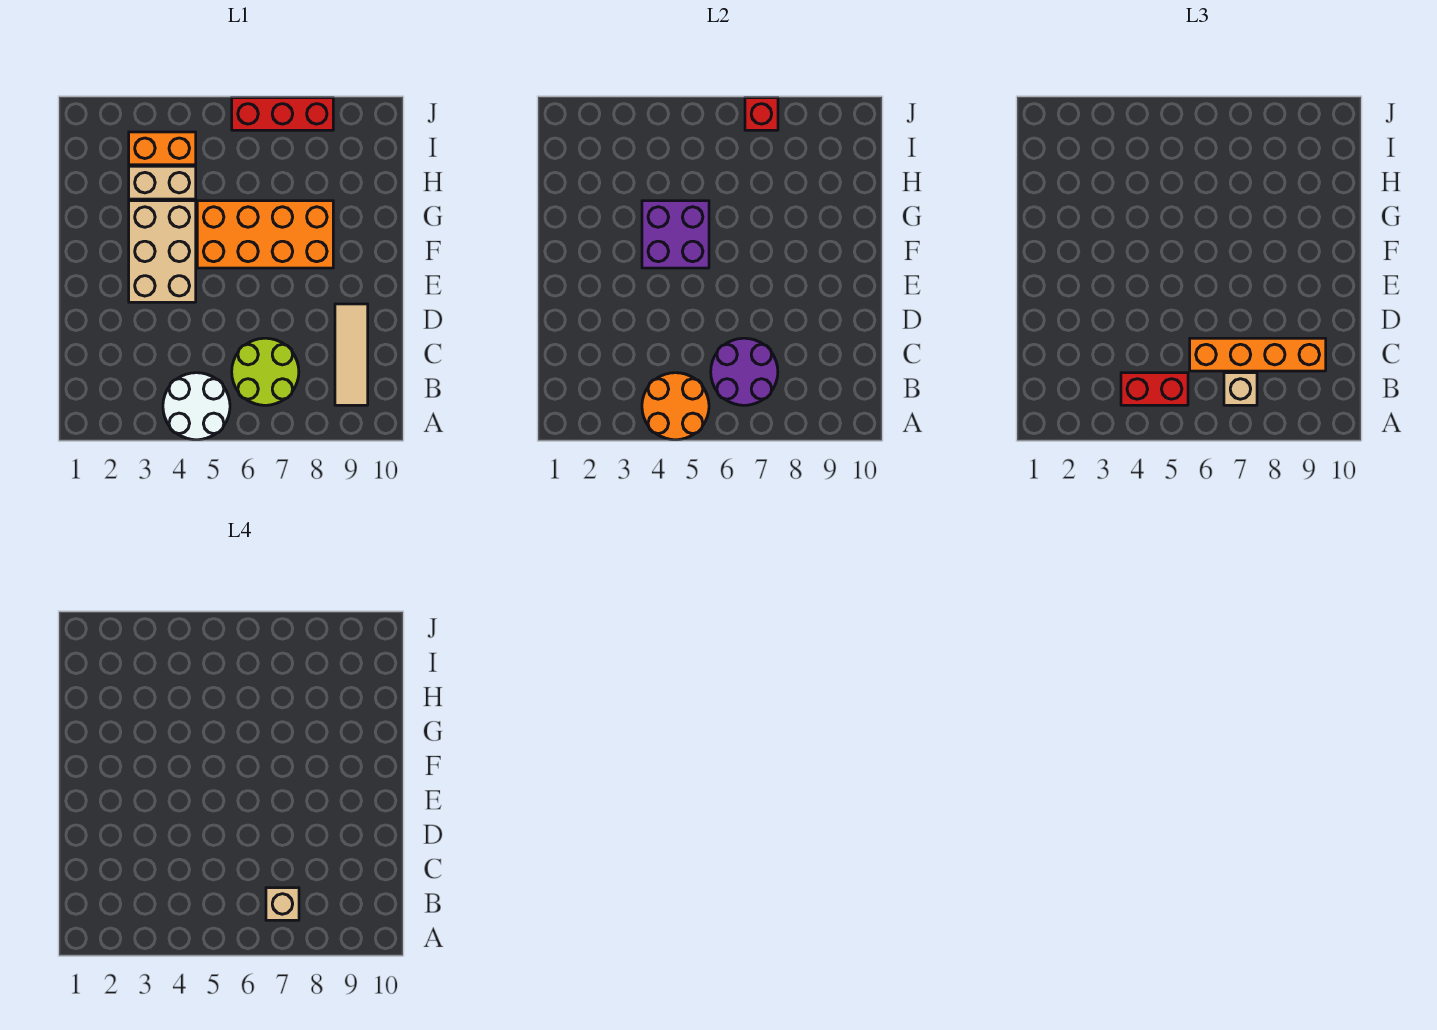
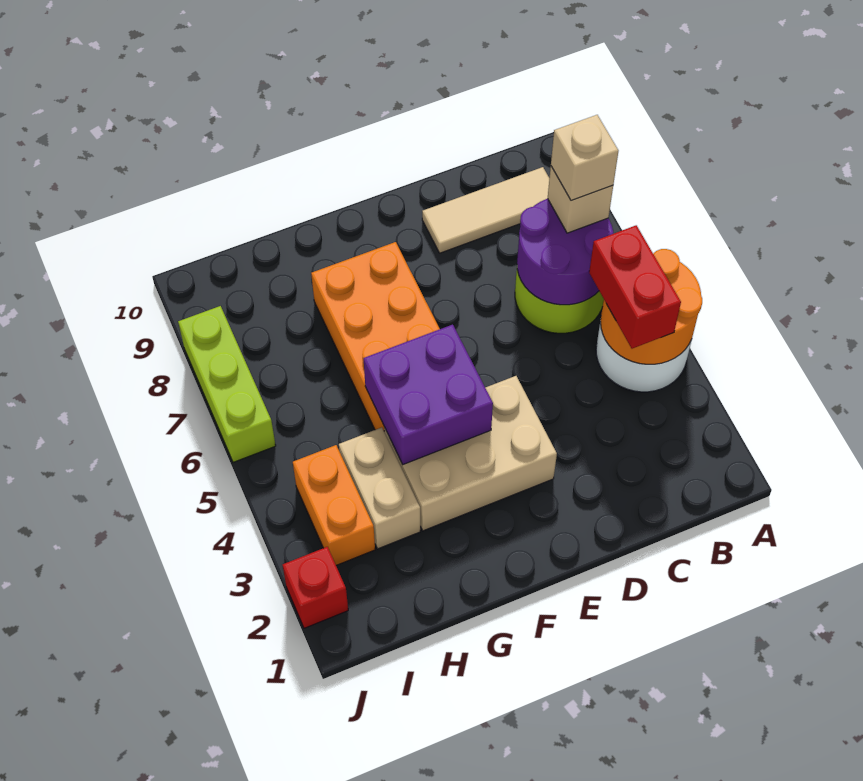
orange 1x4 brick [1190,338,1326,371] -> none
red 1x3 brick [232,98,333,130] -> lime 1x3 brick [178,306,276,462]
red 1x1 brick [745,98,778,130] -> red 1x1 brick moved to [283,547,348,628]

